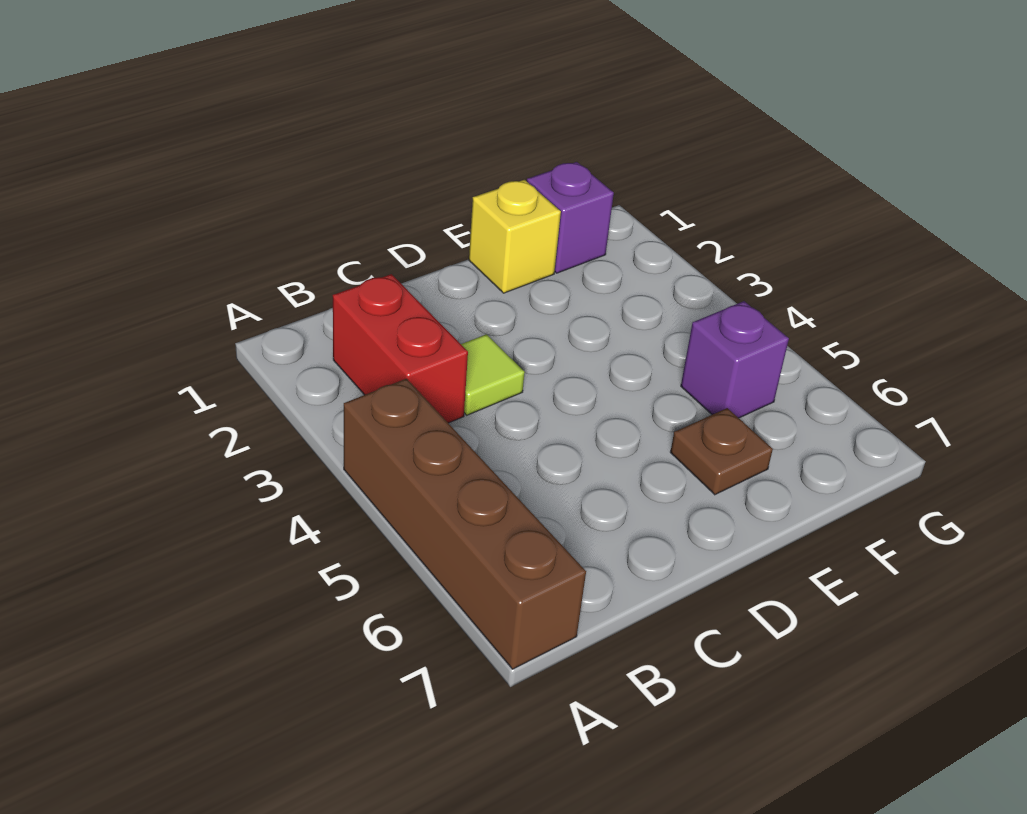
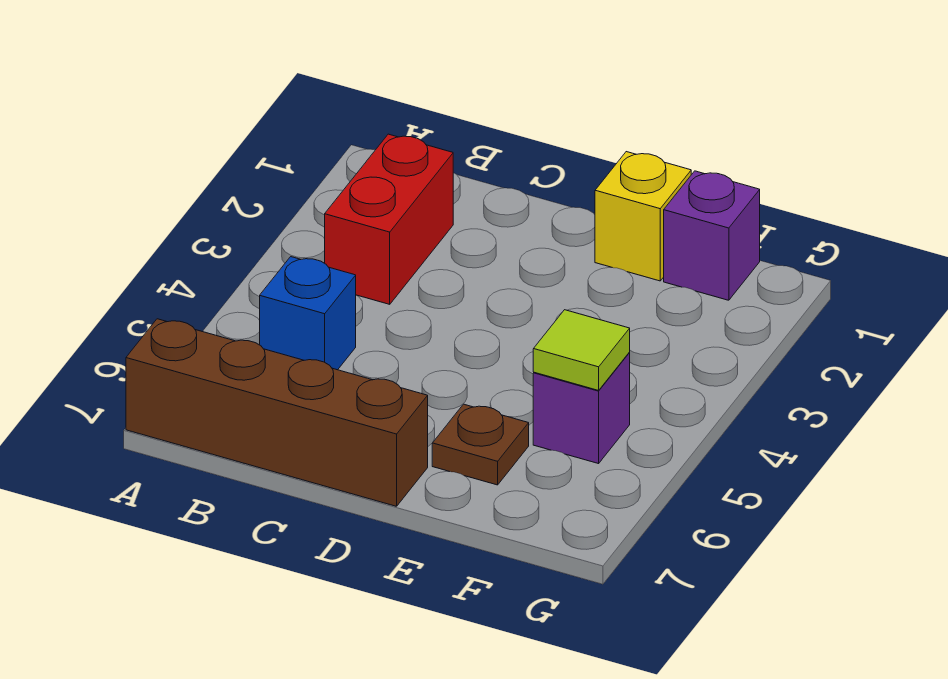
brown 1x4 brick [344,379,586,669] -> brown 1x4 brick turned to [126,319,428,506]
none -> blue 1x1 brick [260,257,356,370]
lime 1x1 tile [461,334,525,415] -> lime 1x1 tile moved to [533,310,630,390]

